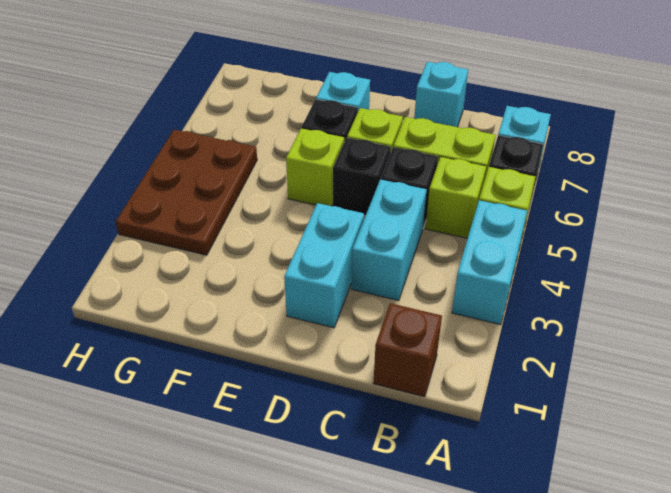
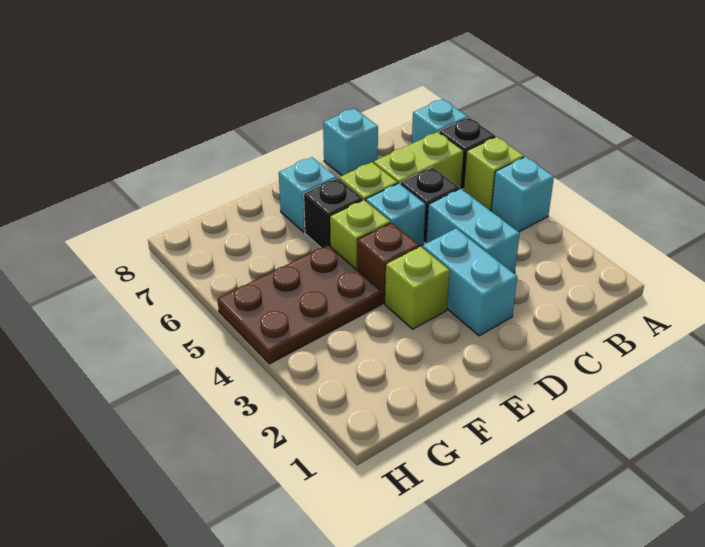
cyan 1x2 brick [452,200,527,325] -> cyan 1x1 brick [491,157,554,232]
brown 1x1 brick [374,303,442,397] -> brown 1x1 brick moved to [357,223,419,303]
lime 1x1 brick [425,157,486,238] -> lime 1x1 brick moved to [385,246,450,329]
black 1x1 brick [333,138,391,216] -> cyan 1x1 brick [366,183,426,246]
brown 2x3 plate [116,130,257,255] -> brown 2x3 plate turned to [218,244,382,364]

